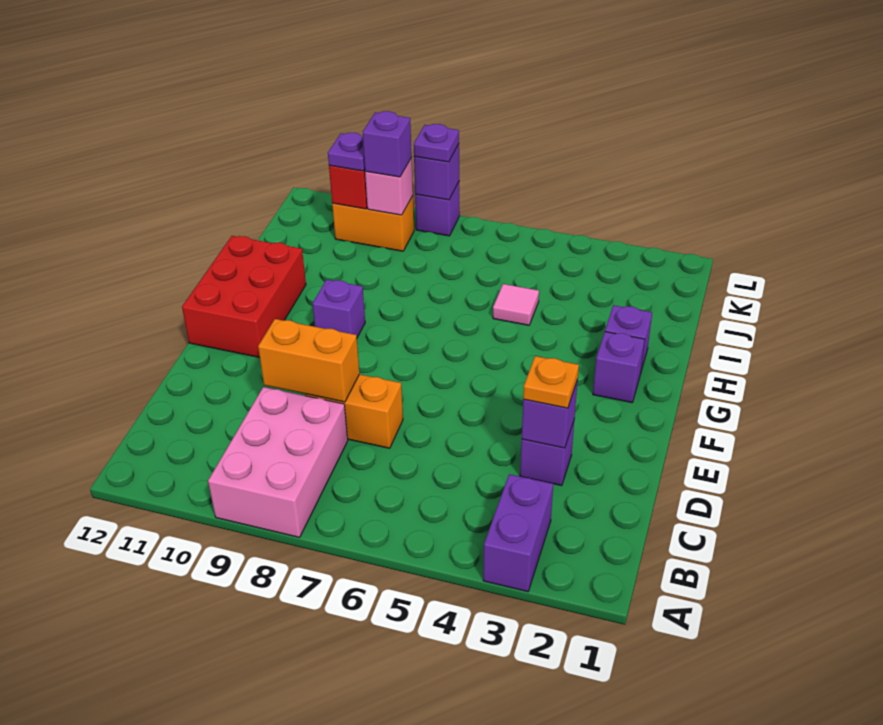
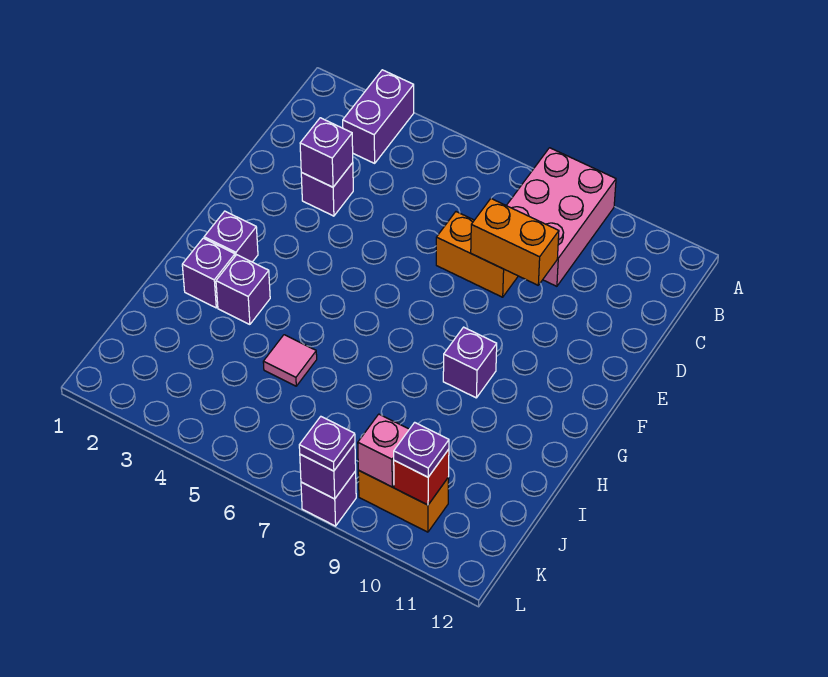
orange 1x1 plate [523,356,579,408] -> none
red 2x3 brick [182,236,306,357] -> none
purple 1x1 brick [363,111,412,177] -> purple 1x1 brick moved to [216,255,270,324]

